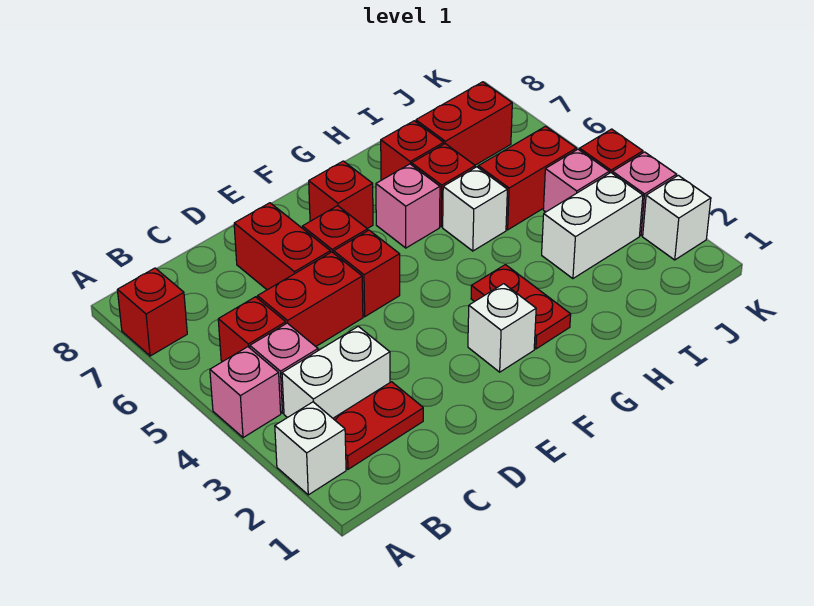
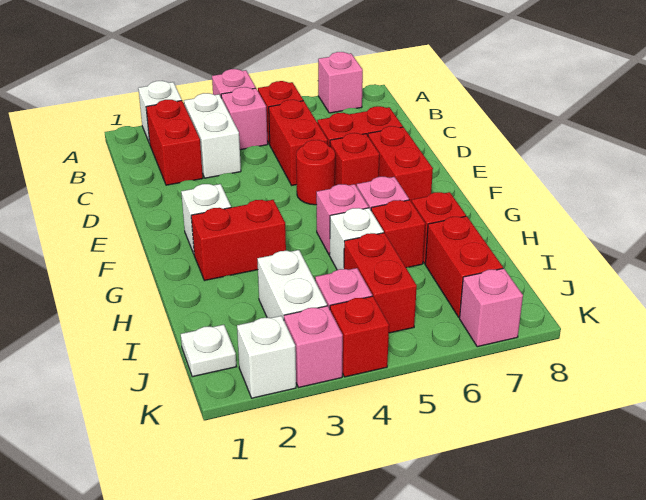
red 1x1 brick [117,268,187,356] -> pink 1x1 brick [318,52,363,113]
red 1x2 plate [333,382,423,469] -> red 1x2 brick [146,100,203,185]
red 1x1 brick [334,230,400,317] -> red 1x1 round brick [296,140,335,205]
red 1x1 brick [309,161,373,229] -> red 1x2 brick [368,126,433,202]
red 1x2 plate [471,265,571,349] -> red 1x2 brick [191,200,286,281]
none -> pink 1x1 brick [316,184,369,255]
none -> white 1x1 plate [181,325,236,377]
none -> pink 1x1 brick [460,268,523,347]

